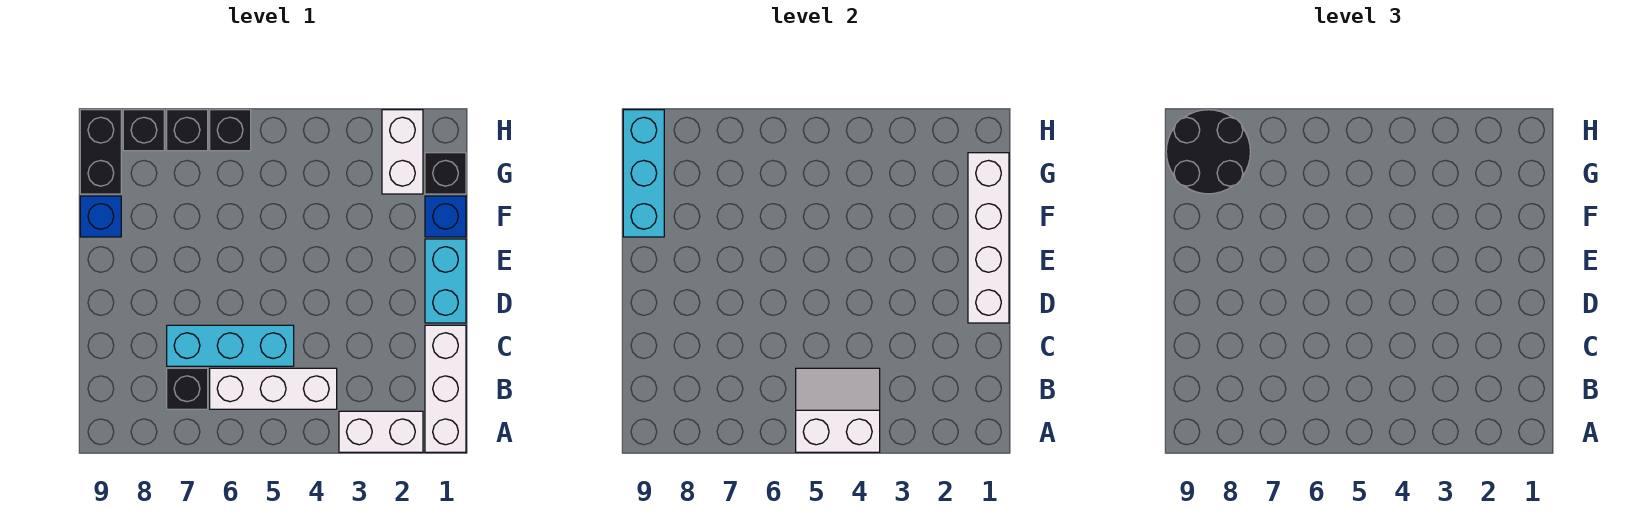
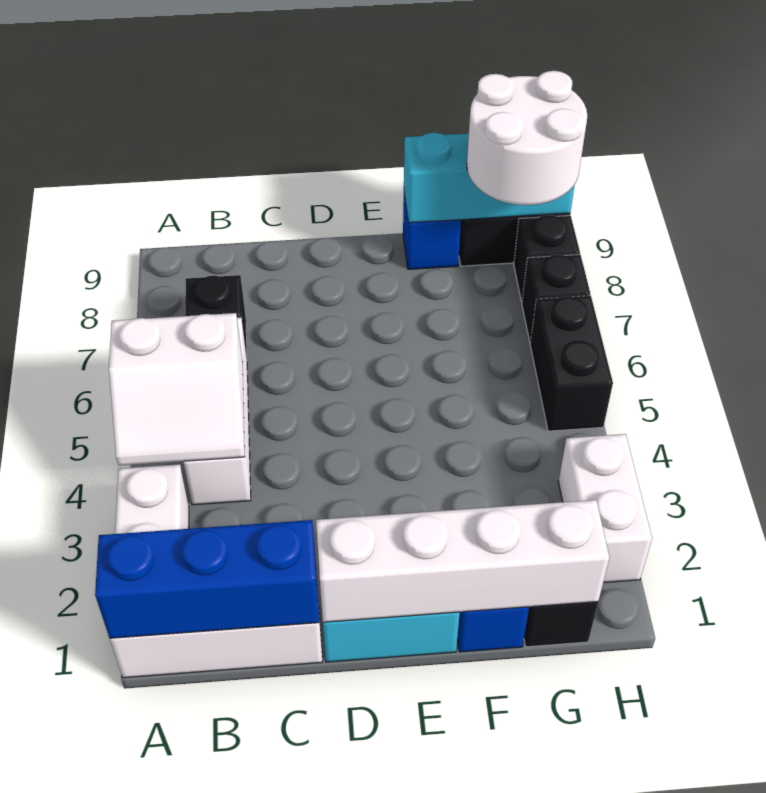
none -> blue 1x3 brick [95,520,319,638]
white 2x2 slope [796,368,880,452] -> white 2x2 slope turned to [109,313,245,466]
cyan 1x3 brick [167,325,294,366] -> none
white 1x2 brick [382,110,423,194] -> white 1x2 brick turned to [558,434,652,583]
black 2x2 round brick [1166,110,1250,194] -> white 2x2 round brick [467,71,587,205]
black 1x1 brick [210,110,251,151] -> black 1x2 brick [530,296,613,431]

